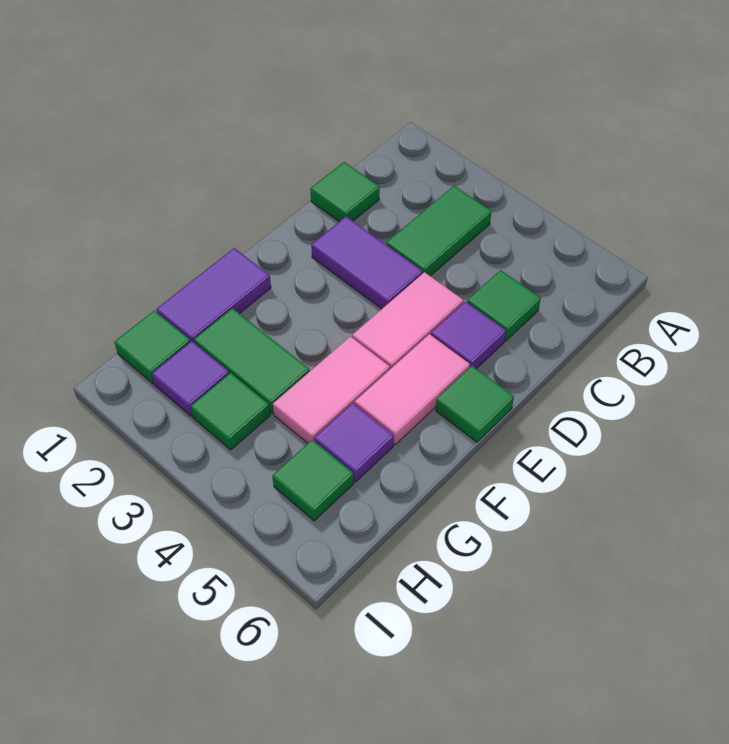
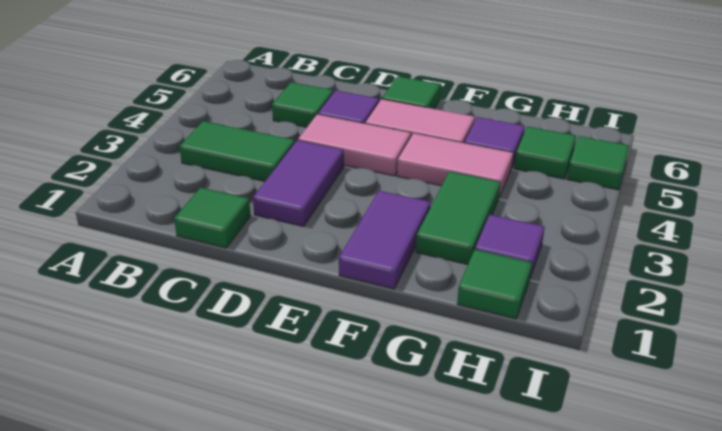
purple 1x2 tile [157,248,271,342] -> purple 1x2 tile turned to [339,191,431,289]
green 1x1 tile [191,373,270,450] -> green 1x1 tile moved to [567,136,629,190]

